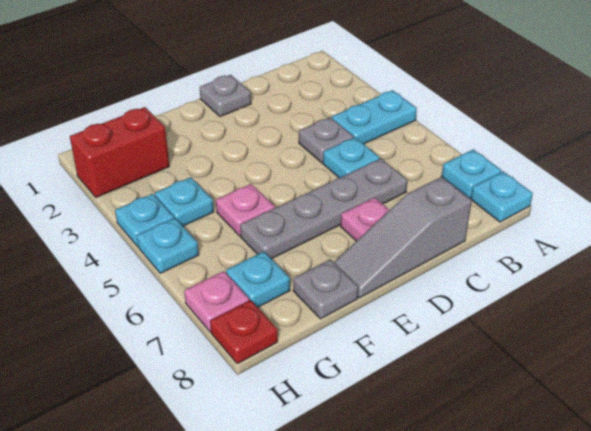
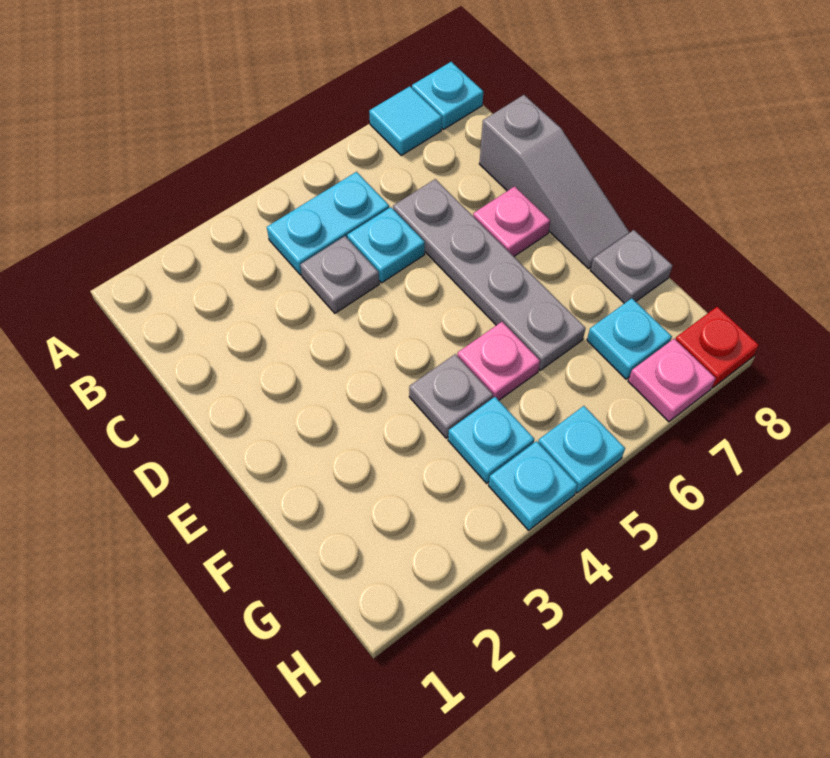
cyan 1x2 plate [332,90,417,144] -> cyan 1x2 plate turned to [267,172,389,275]
cyan 1x1 plate [442,149,502,198] -> cyan 1x1 tile [369,86,442,155]
grey 1x1 plate [200,75,251,117] -> grey 1x1 plate moved to [409,354,493,438]
red 1x2 brick [70,107,169,197] -> none

